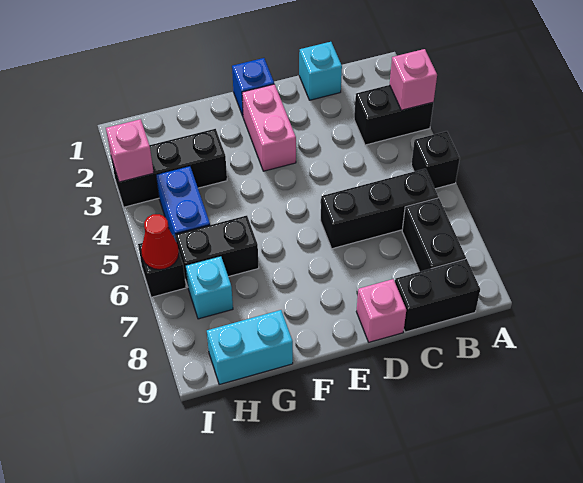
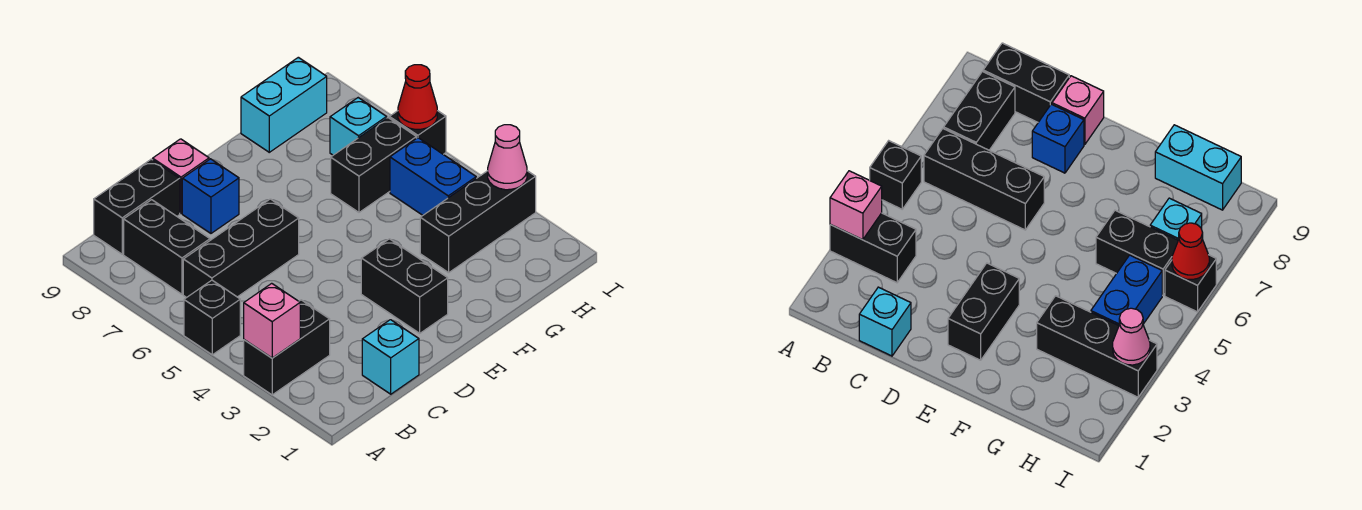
blue 1x1 brick [232,58,274,116] -> blue 1x1 brick moved to [182,159,239,233]
pink 1x2 brick [242,84,296,171] -> black 1x2 brick [361,239,448,333]
pink 1x1 brick [106,119,154,182] -> pink 1x1 cone [488,125,527,190]

